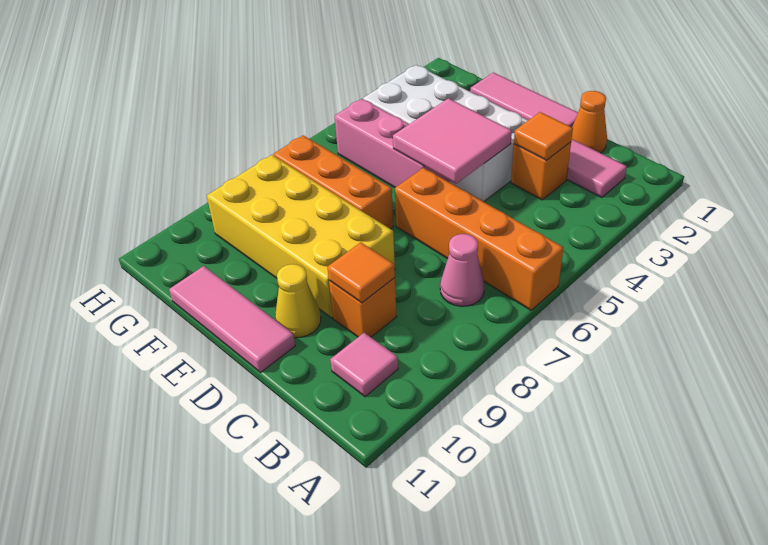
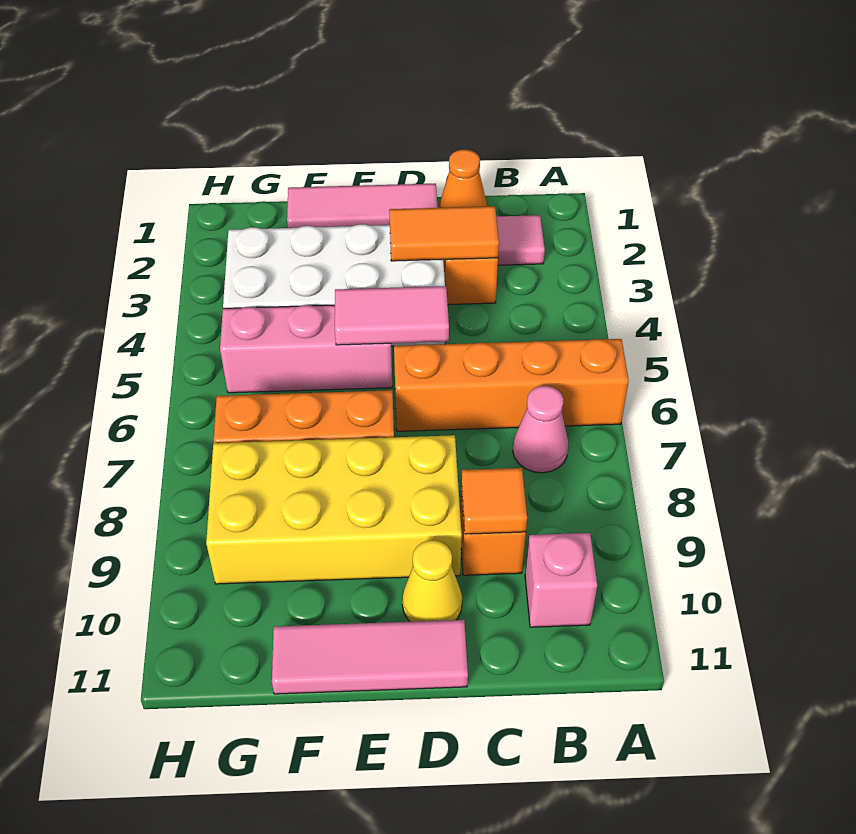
pink 1x1 tile [330,333,398,397] -> pink 1x1 brick [525,533,597,627]
orange 1x1 tile [514,112,573,160] -> orange 1x2 tile [389,206,499,261]
pink 2x2 tile [393,98,512,184] -> pink 1x2 tile [335,286,449,345]

